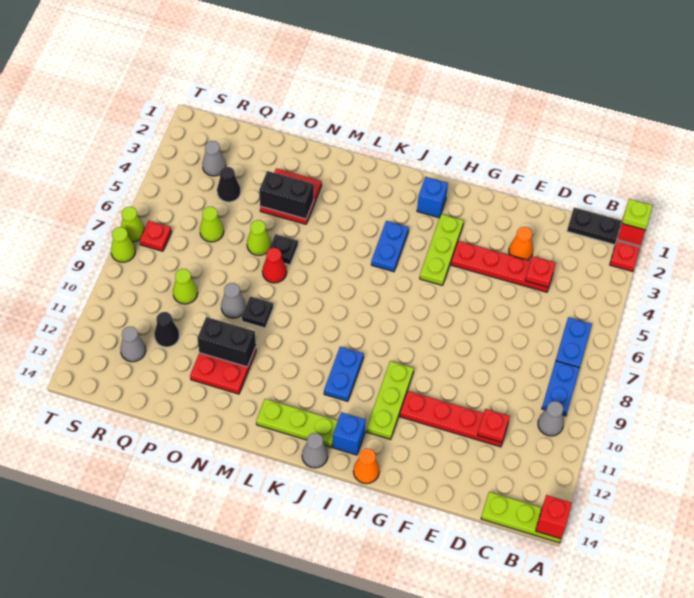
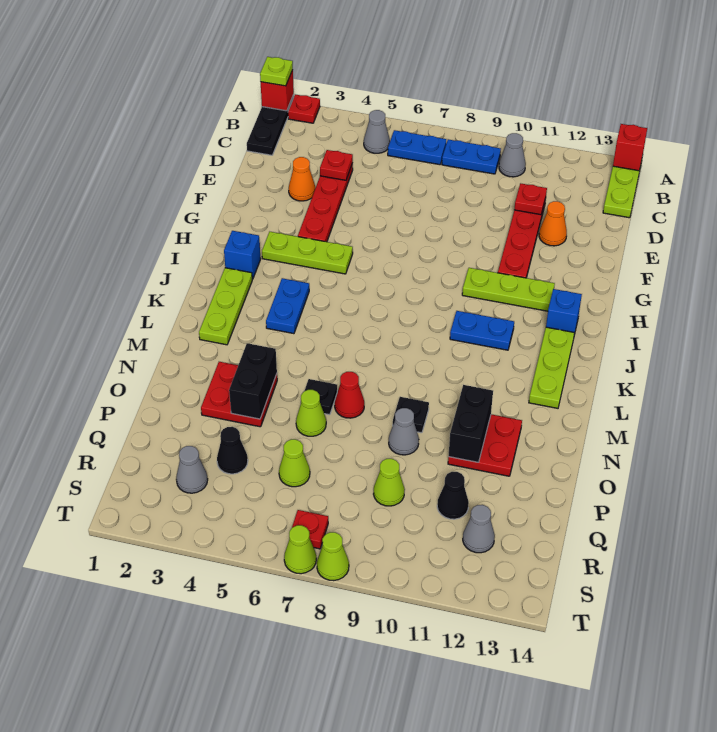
orange 1x1 cone [353,449,379,484] -> orange 1x1 cone moved to [539,201,567,246]
none -> lime 1x3 plate [199,268,252,345]
blue 1x2 plate [371,221,409,272] -> blue 1x2 plate turned to [266,278,309,334]
grey 1x1 cone [302,433,328,468] -> grey 1x1 cone moved to [364,110,390,153]

